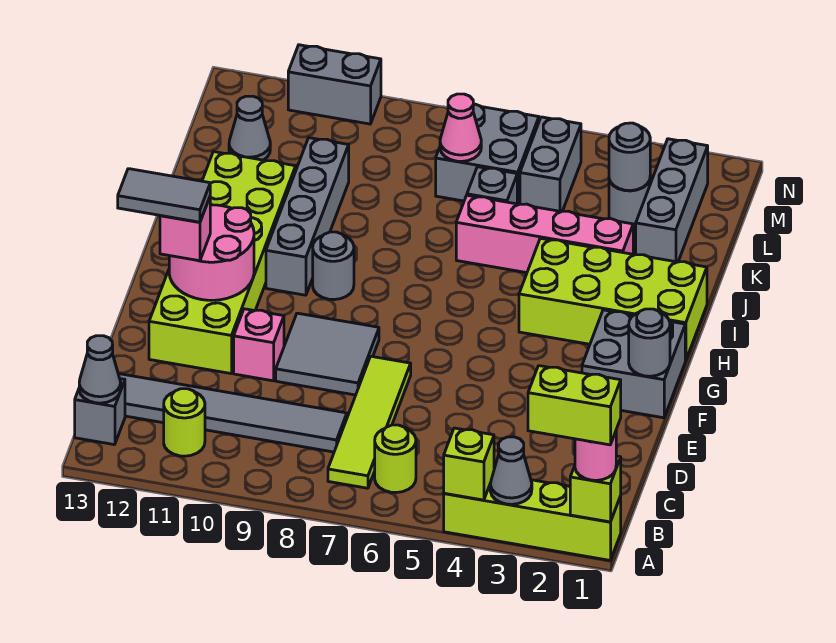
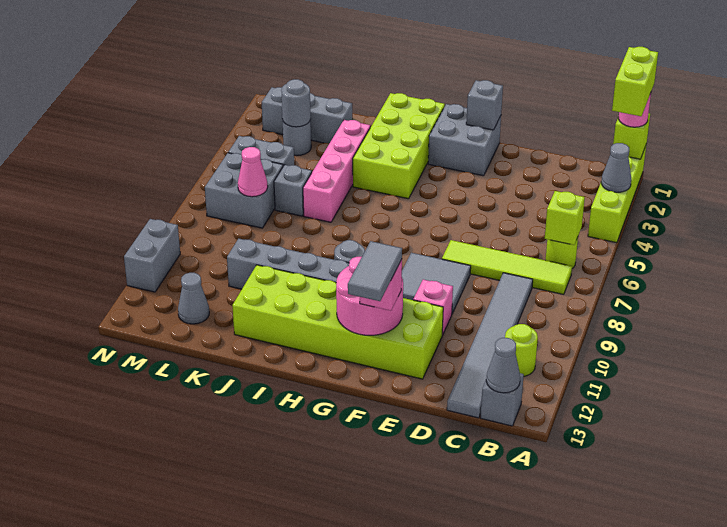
lime 1x1 brick [444,428,494,500] -> lime 1x1 brick moved to [545,191,585,245]
grey 1x1 round brick [629,309,670,376] -> grey 1x1 brick [466,80,503,130]

